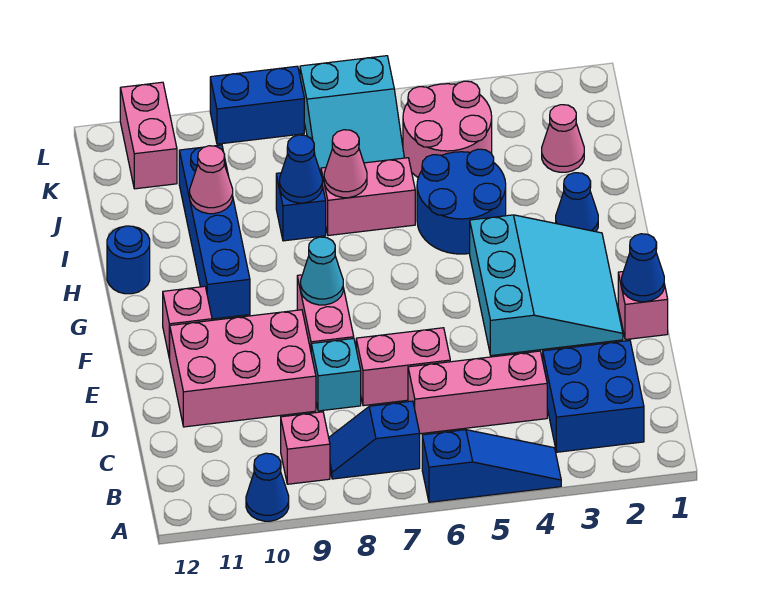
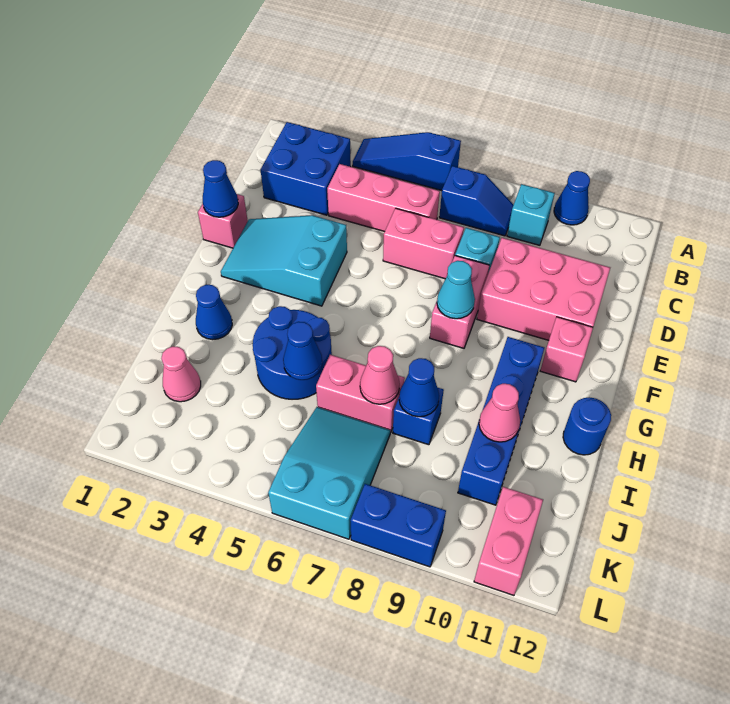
pink 1x1 brick [281,412,330,484] -> cyan 1x1 brick [507,184,555,245]
cyan 3x3 slope [470,215,623,356] -> cyan 2x3 slope [221,215,347,306]
none -> blue 1x1 cone [283,322,322,380]
pink 2x2 round brick [403,81,492,177] -> none

